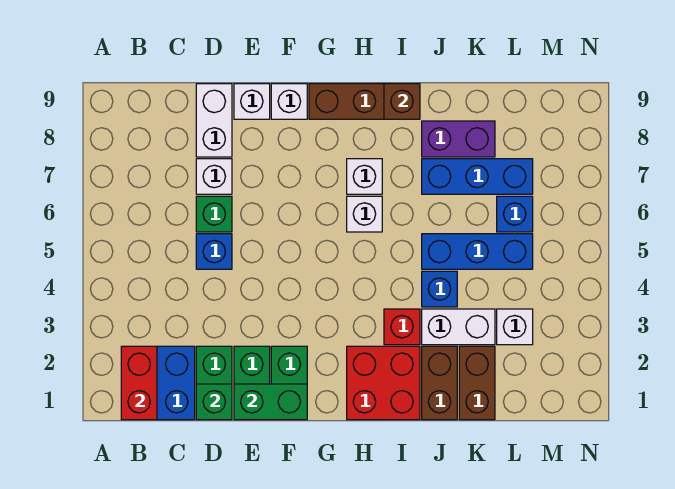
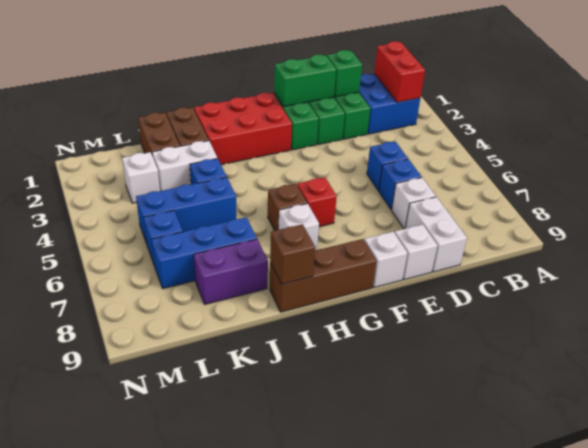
green 1x1 brick [196,196,232,232] -> blue 1x1 brick [379,159,421,210]
red 2x2 brick [347,346,420,420] -> red 2x3 brick [194,93,292,165]
white 1x1 brick [347,196,382,232] -> brown 1x1 brick [268,184,307,231]
red 1x1 brick [384,309,420,345] -> red 1x1 brick moved to [298,177,337,227]

